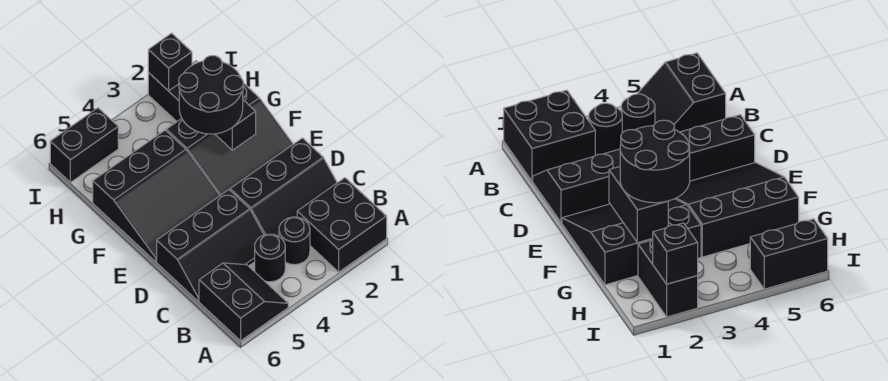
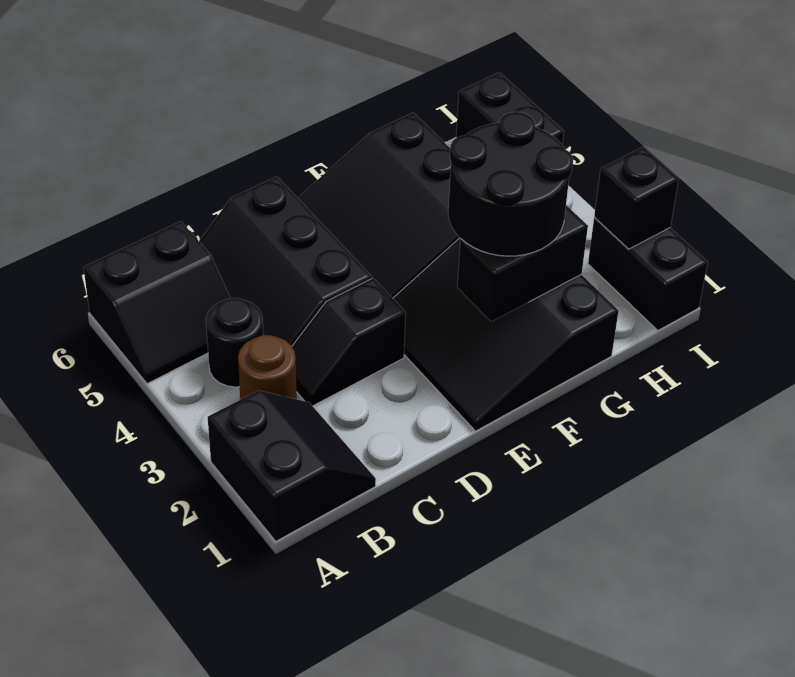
black 2x2 brick [297,178,387,272] -> black 2x2 slope [208,390,376,541]
black 1x1 round brick [279,217,310,265] -> brown 1x1 round brick [238,335,297,400]
black 2x3 slope [230,138,337,236] -> black 1x2 slope [292,278,406,406]
black 1x2 brick [148,73,182,121] -> black 1x2 brick turned to [588,217,708,331]

